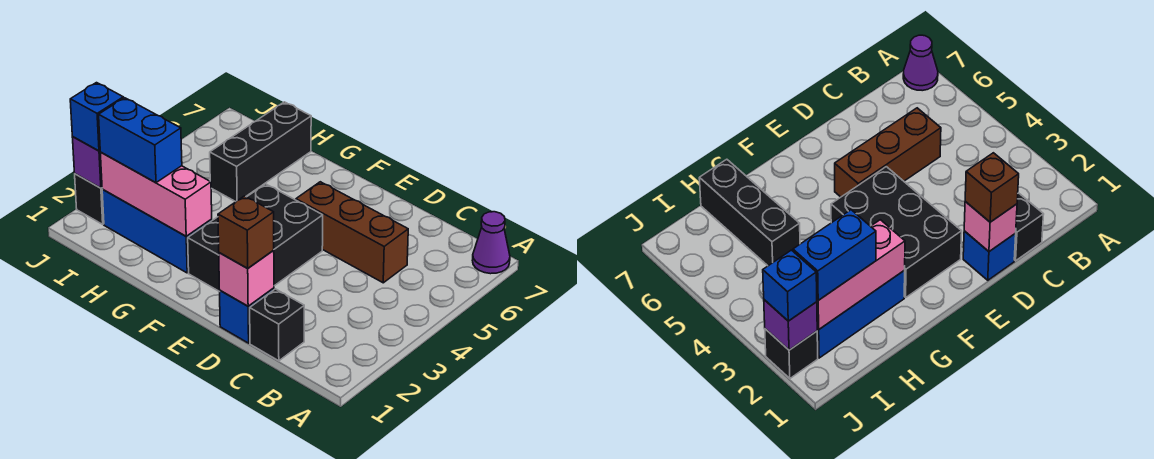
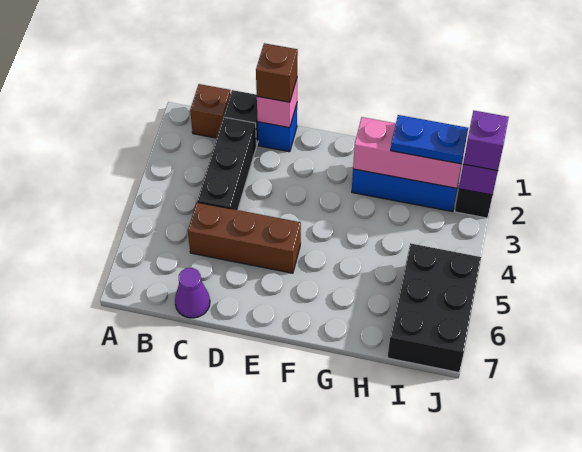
purple 1x1 cone [472,212,510,274] -> purple 1x1 cone moved to [175,268,210,318]
none -> brown 1x1 brick [190,84,230,138]
black 2x3 brick [188,184,323,292] -> black 2x3 brick moved to [387,243,481,372]
blue 1x2 brick [99,98,182,183] -> blue 1x2 plate [391,115,468,164]
black 1x3 brick [210,102,311,202] -> black 1x3 brick moved to [197,117,256,210]
blue 1x1 brick [70,83,123,151] -> purple 1x1 brick [463,111,509,171]

